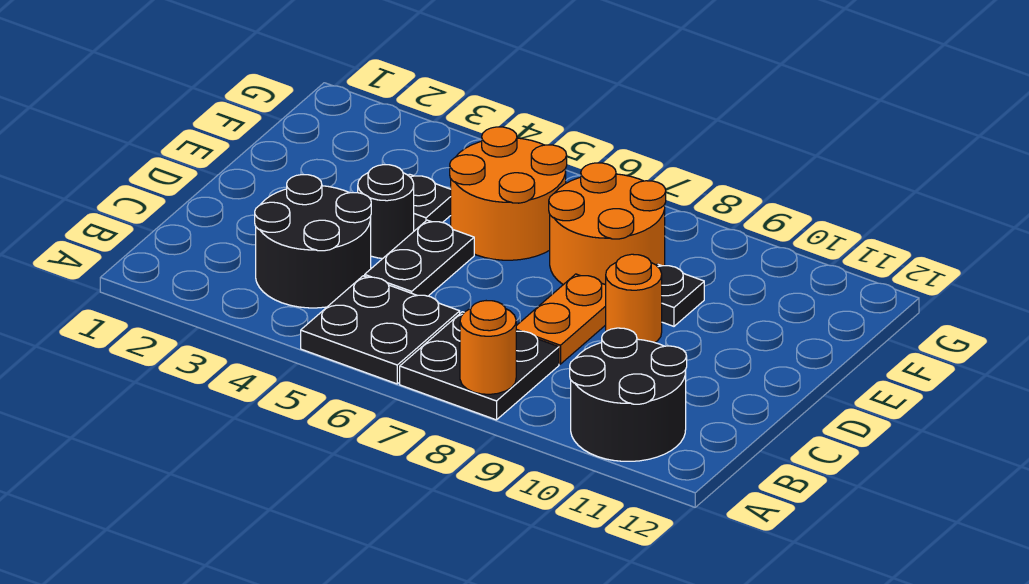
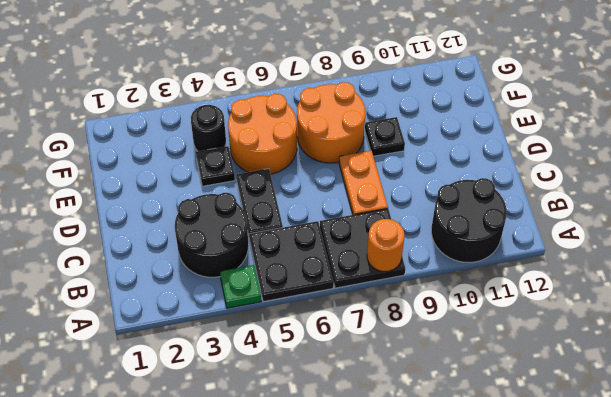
none -> green 1x1 plate [220,265,261,308]
black 1x1 round brick [358,165,414,258] -> black 1x1 round brick moved to [191,105,226,151]
orange 1x1 round brick [606,254,662,343] -> none

